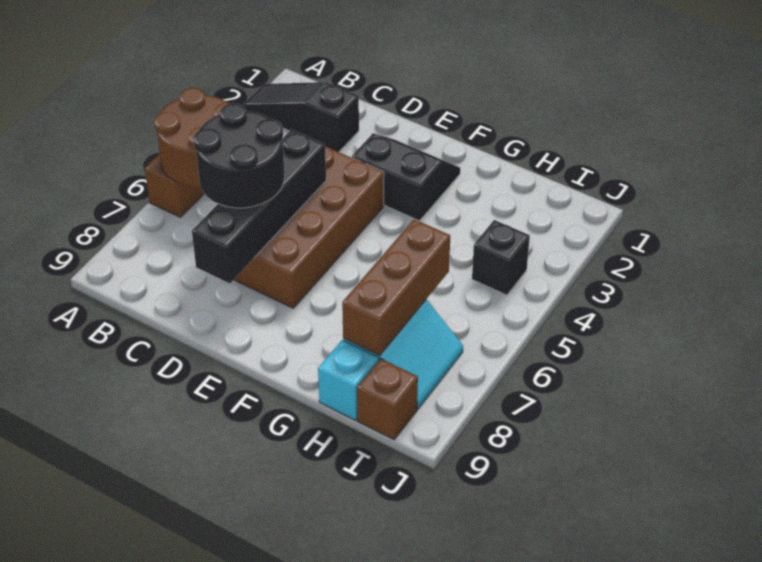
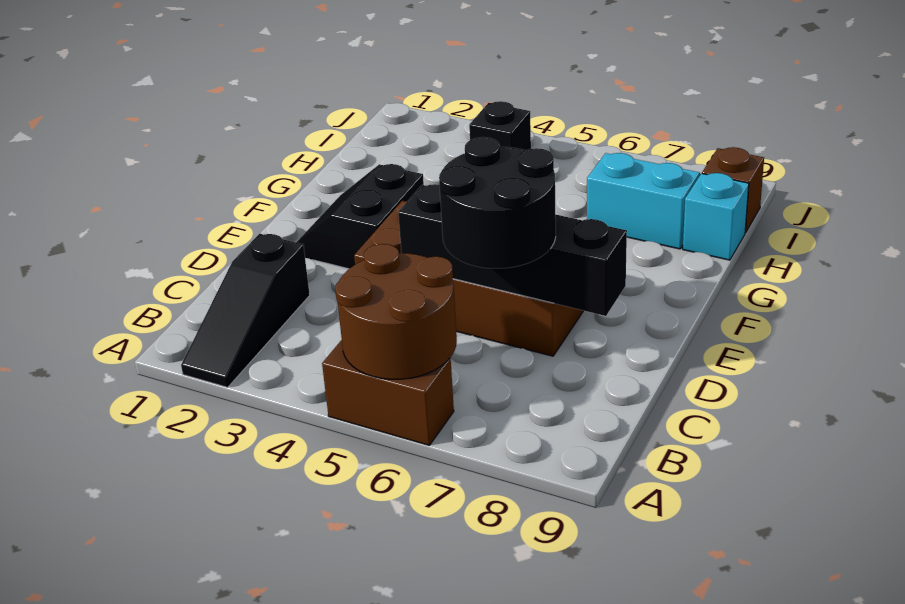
brown 1x3 brick [342,219,450,356] -> none

